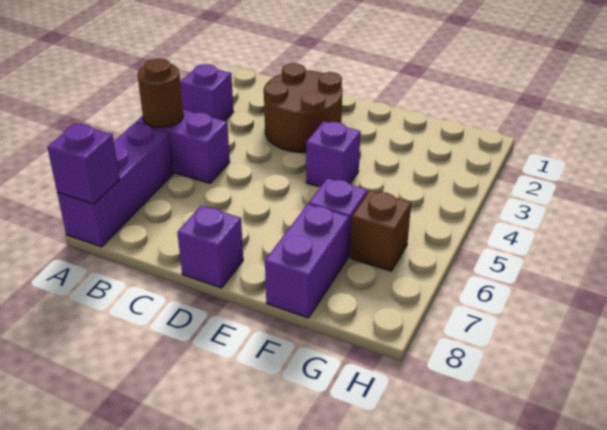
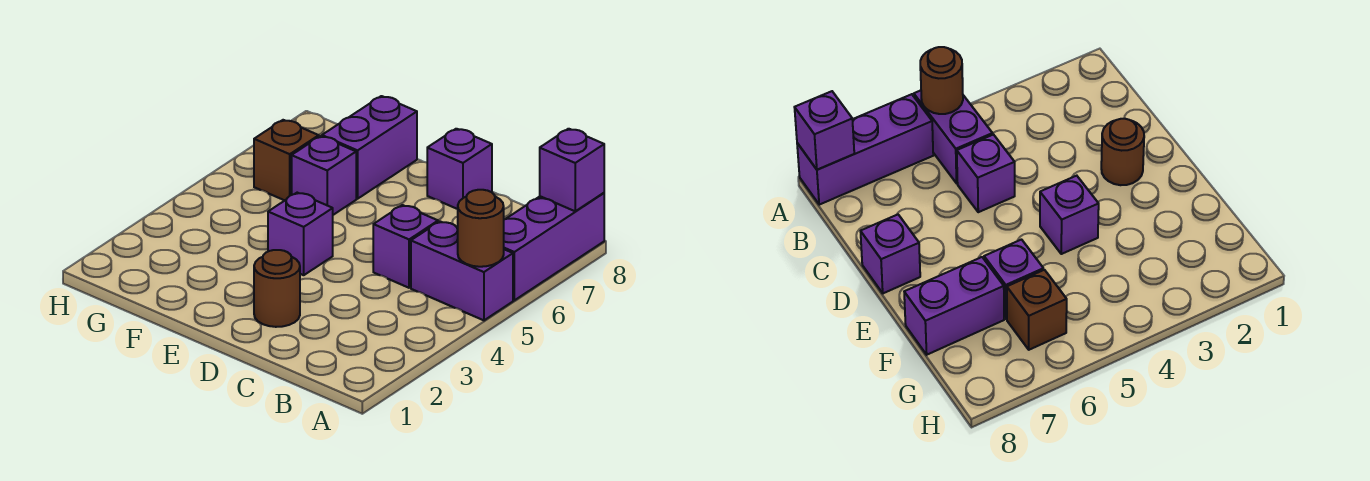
purple 1x1 brick [180,64,233,121] -> purple 1x1 brick moved to [373,205,438,288]
brown 2x2 round brick [264,63,342,152] -> brown 1x1 round brick [254,250,300,327]

